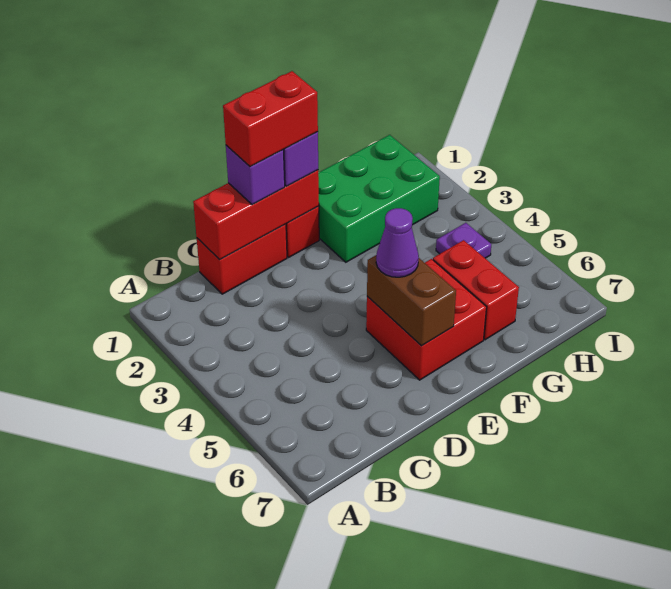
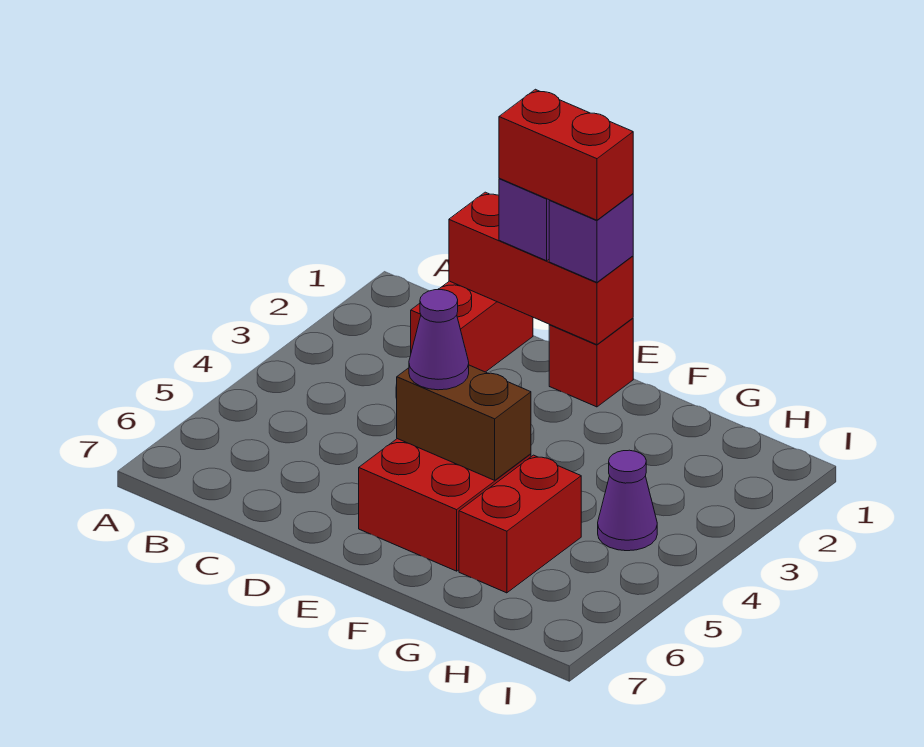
red 1x2 brick [197,224,287,294] -> red 1x2 brick turned to [411,281,533,372]
brown 1x2 brick [367,255,456,346] -> brown 1x2 brick turned to [397,365,531,480]
green 2x3 brick [318,135,440,262] -> none
purple 1x1 plate [436,223,491,258] -> purple 1x1 cone [598,450,657,551]

